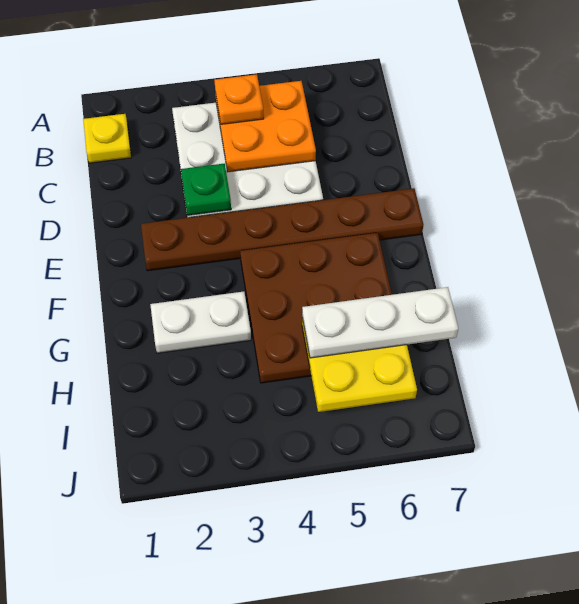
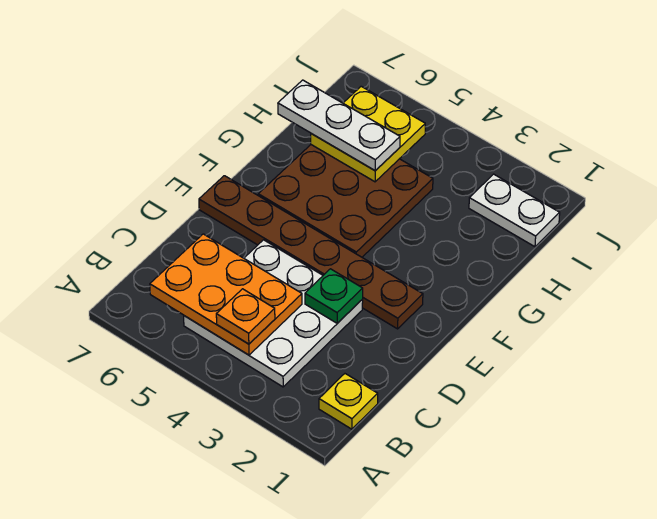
orange 2x2 plate [215,81,316,172] -> orange 2x3 plate [150,234,302,355]
white 1x2 plate [150,292,251,353] -> white 1x2 plate moved to [469,174,560,247]

